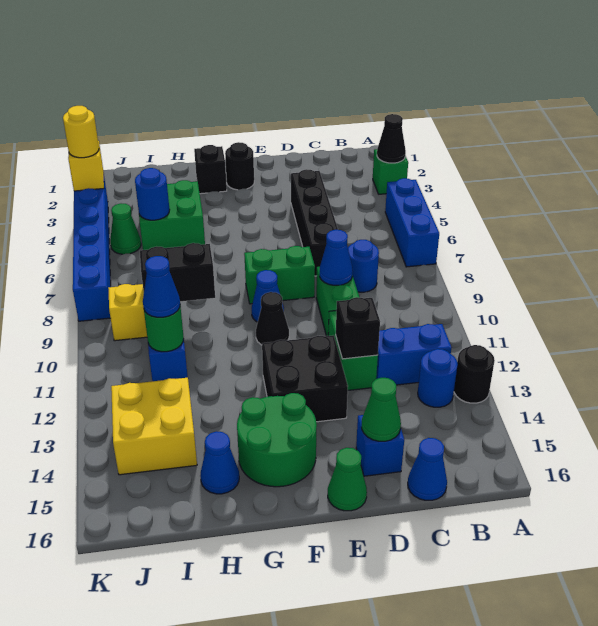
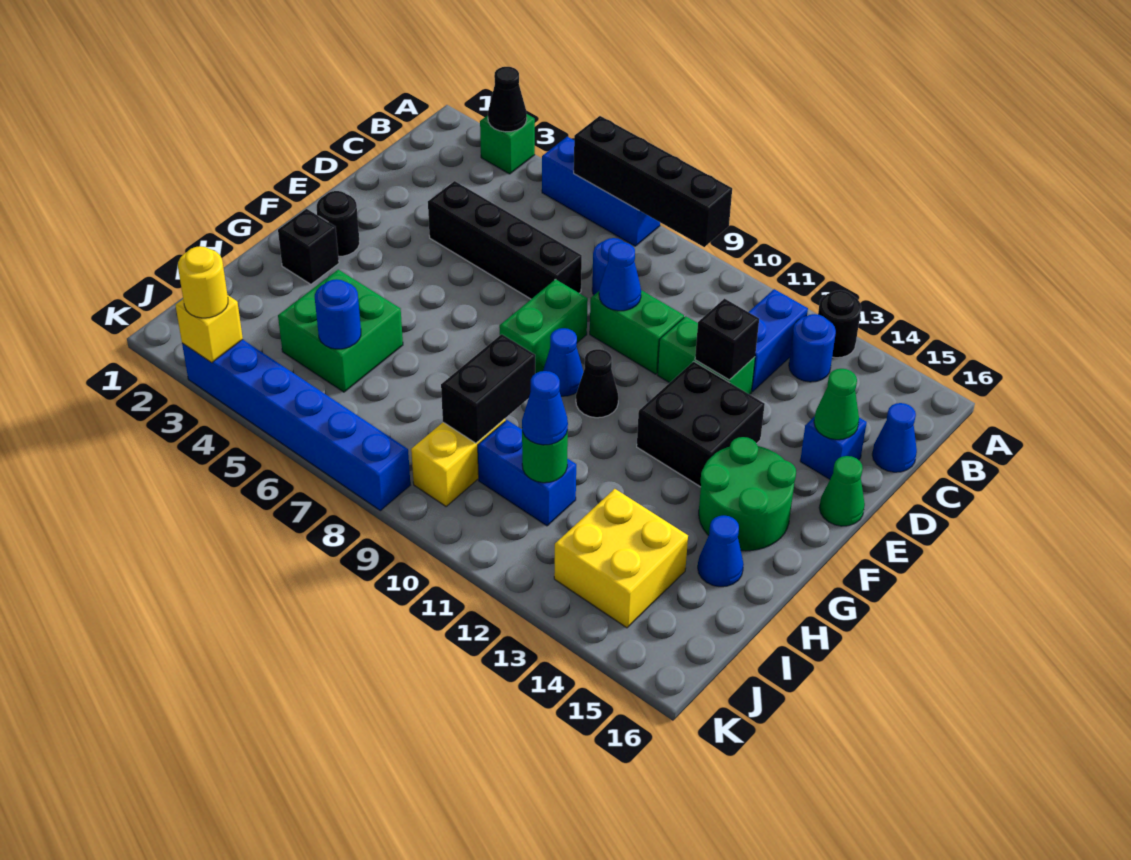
none -> black 1x4 brick [574,116,732,247]
green 1x1 cone [110,204,141,254] -> none

